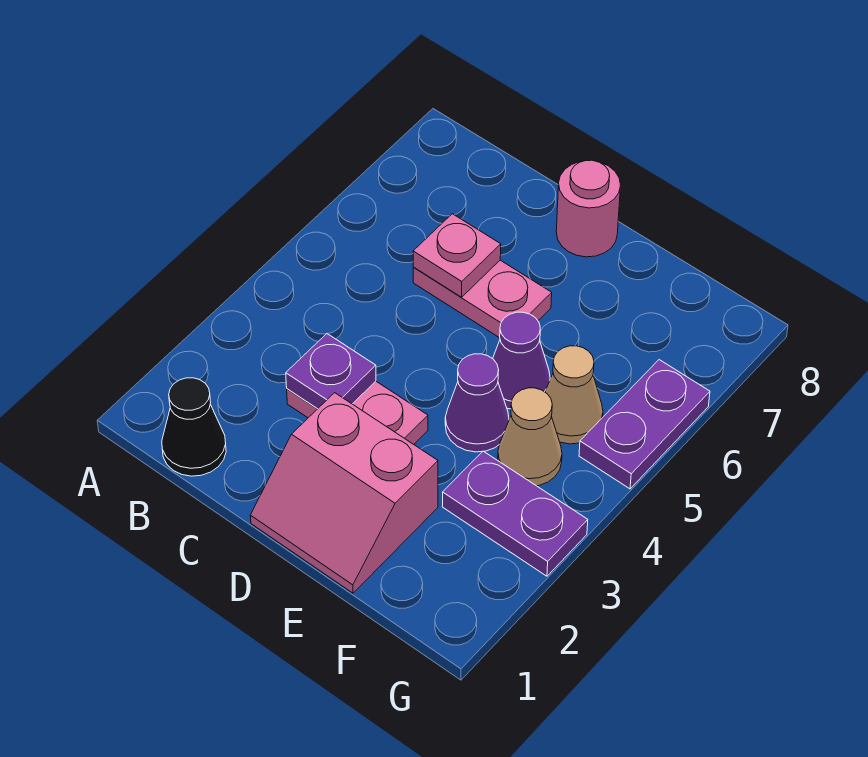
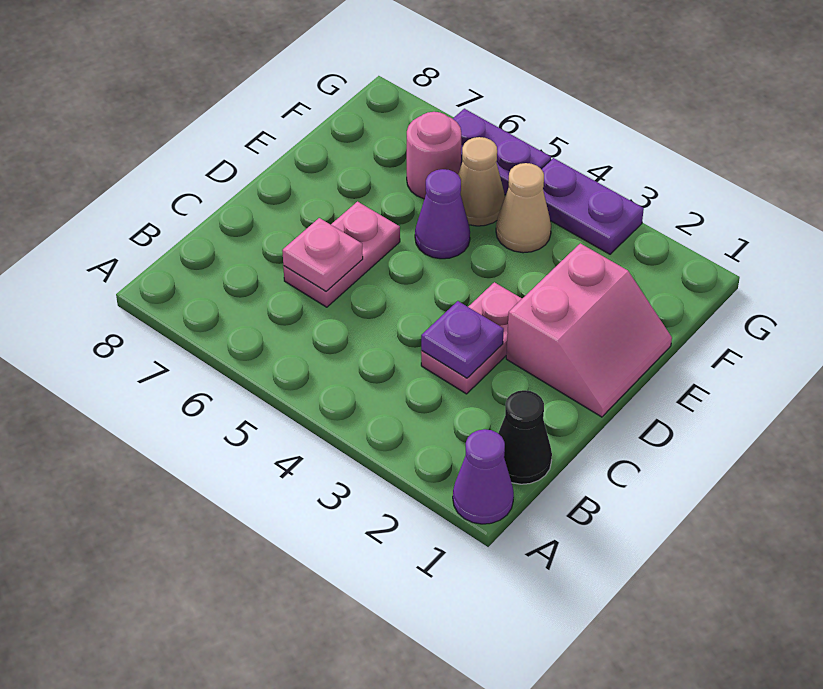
pink 1x1 round brick [556,160,621,257] -> pink 1x1 round brick moved to [407,112,461,199]
purple 1x1 cone [445,354,509,452] -> purple 1x1 cone moved to [453,429,514,524]
purple 1x2 plate [442,451,588,576] -> purple 1x2 plate turned to [542,158,644,254]

